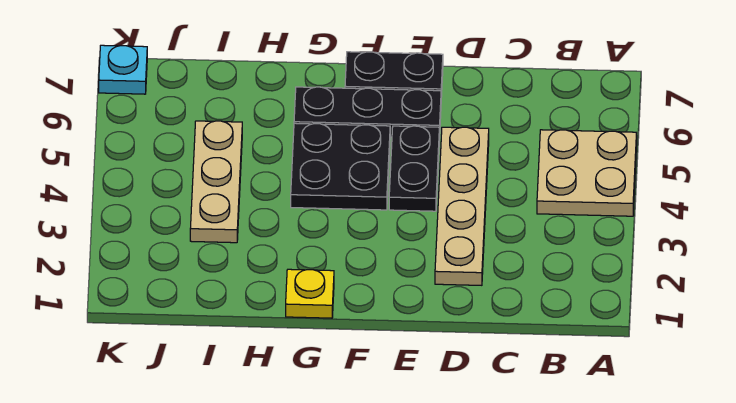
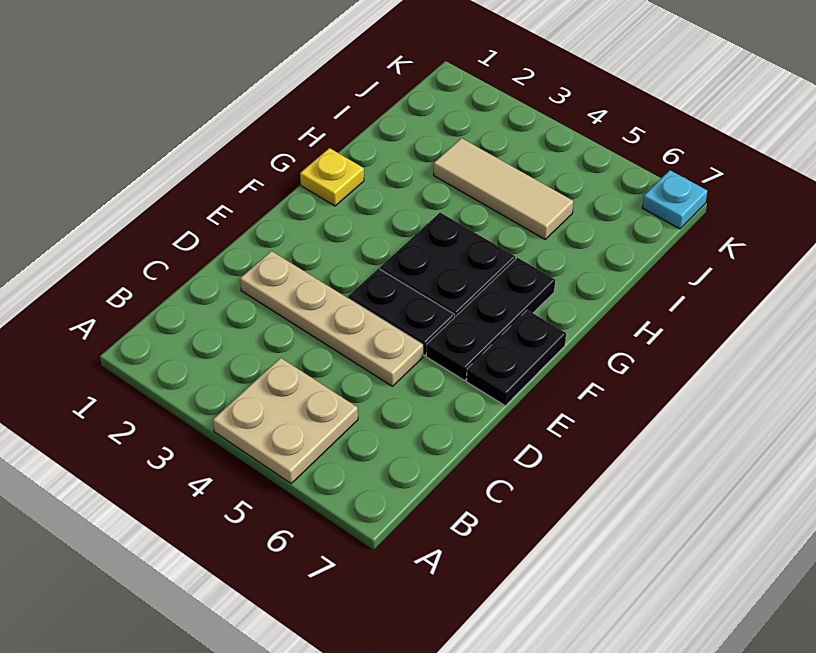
tan 1x3 plate [190,121,242,243] -> tan 1x3 tile [434,138,573,239]

